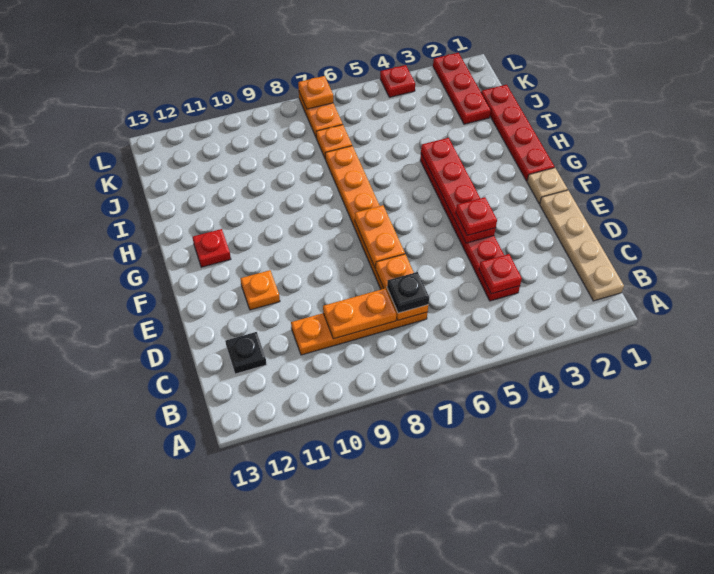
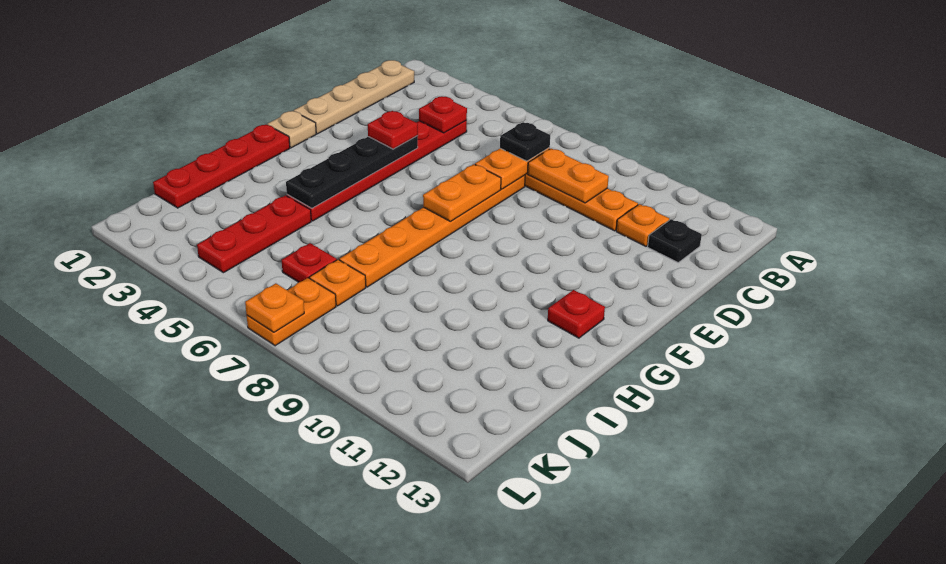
red 1x4 plate [421,138,496,243] -> black 1x4 plate [286,136,418,208]
orange 1x1 plate [240,270,280,310] -> orange 1x1 plate moved to [616,204,669,246]
red 1x3 plate [433,53,491,124] -> red 1x3 plate moved to [197,195,311,273]
red 1x1 plate [380,65,415,97] -> red 1x1 plate moved to [282,243,337,282]

